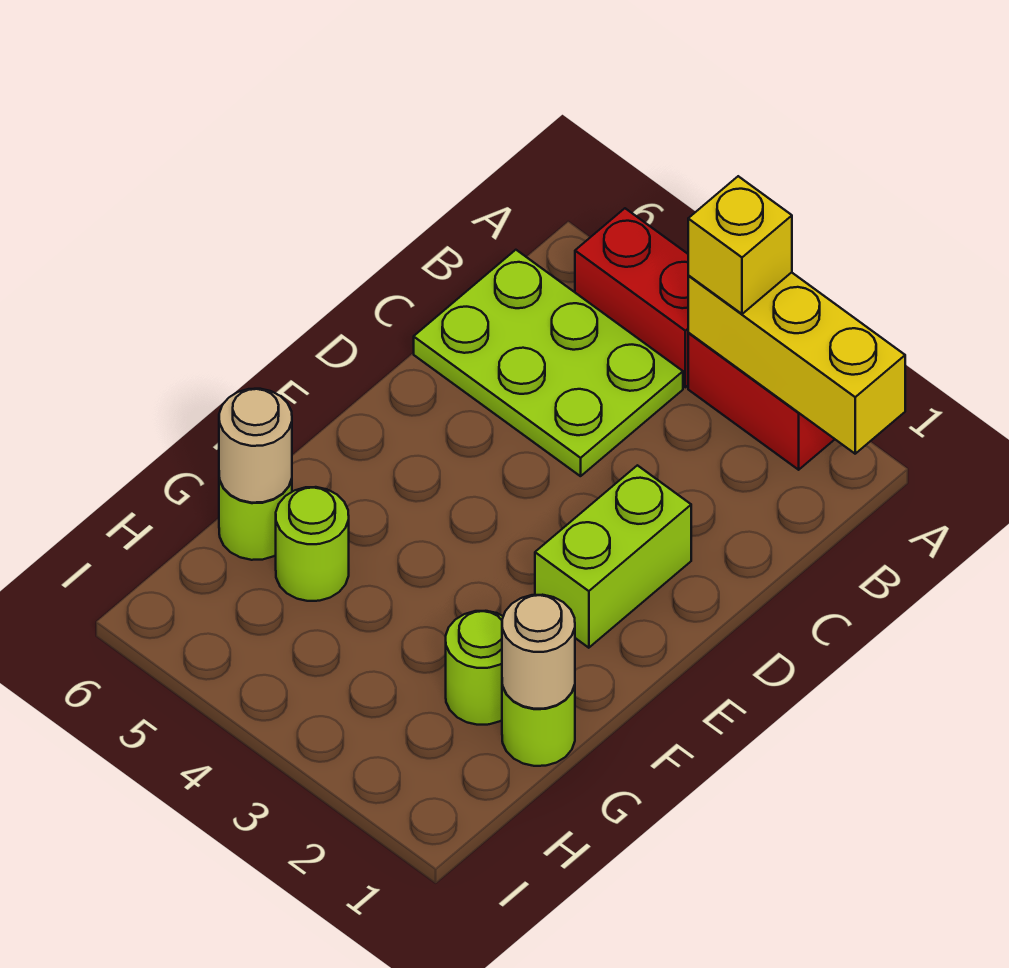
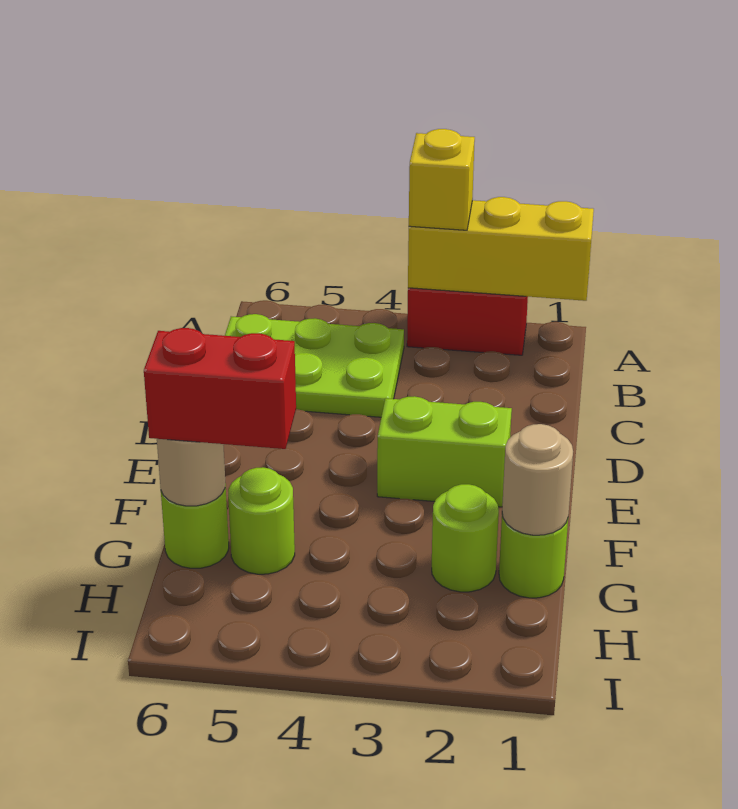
red 1x2 brick [575,208,688,387] -> red 1x2 brick moved to [144,328,296,449]
lime 1x2 brick [535,465,691,648] -> lime 1x2 brick turned to [377,396,512,507]

